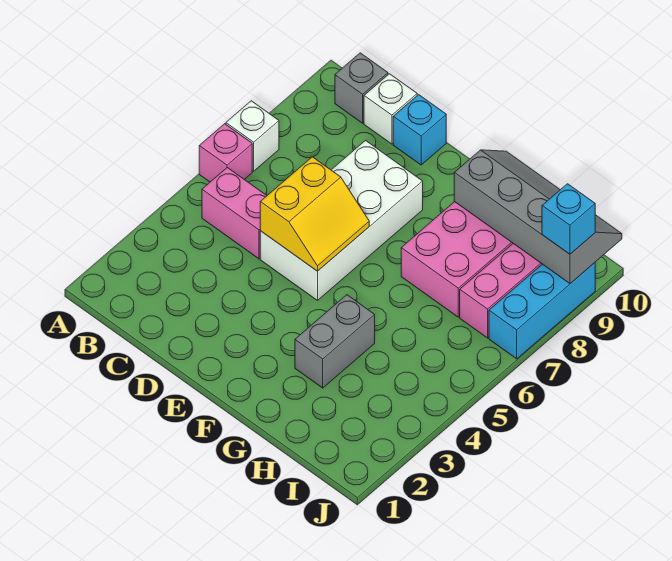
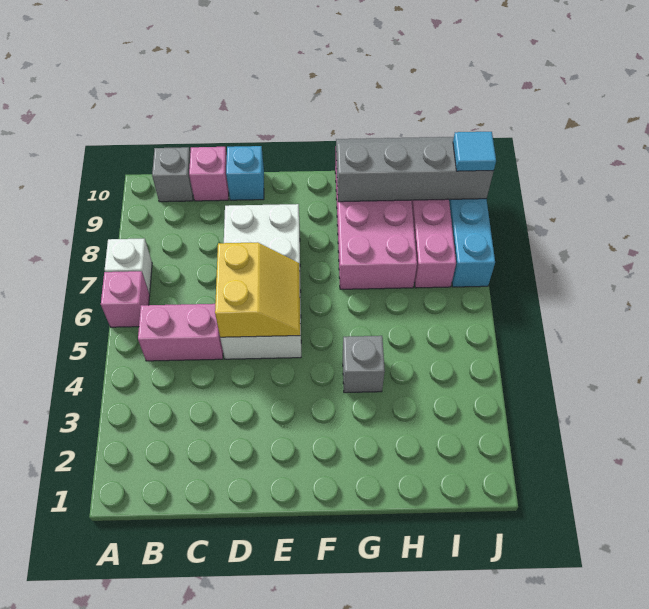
white 1x1 brick [364,74,417,144] -> pink 1x1 brick [189,147,229,201]
grey 1x2 brick [295,295,375,388] -> grey 1x1 brick [343,336,385,393]
cyan 1x1 brick [542,184,595,254] -> cyan 1x1 tile [453,132,496,171]

